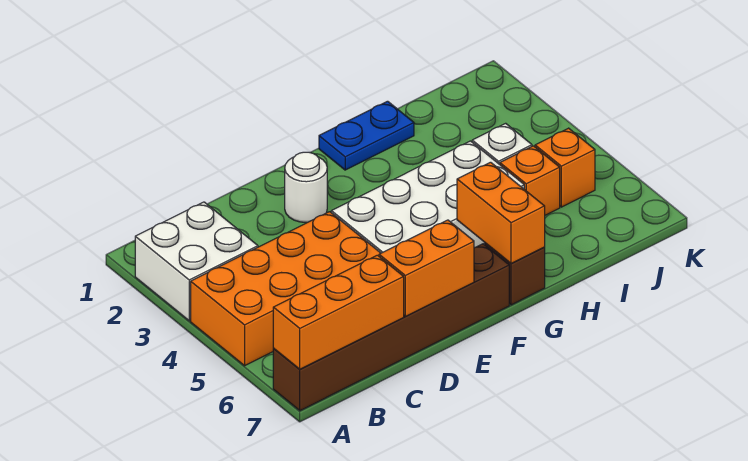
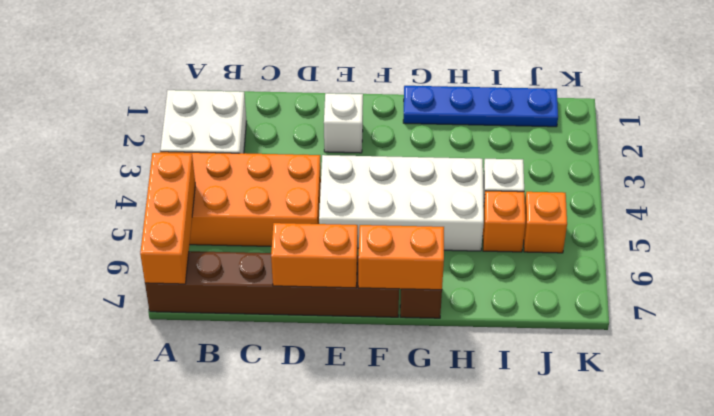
orange 1x3 brick [273,255,404,369] -> orange 1x3 brick turned to [140,153,195,284]
white 1x1 round brick [285,152,327,223] -> white 1x1 brick [324,93,363,153]
blue 1x2 plate [319,101,414,170] -> blue 1x4 plate [403,86,558,127]
orange 1x2 brick [457,162,545,263] -> orange 1x2 brick turned to [358,225,444,290]

